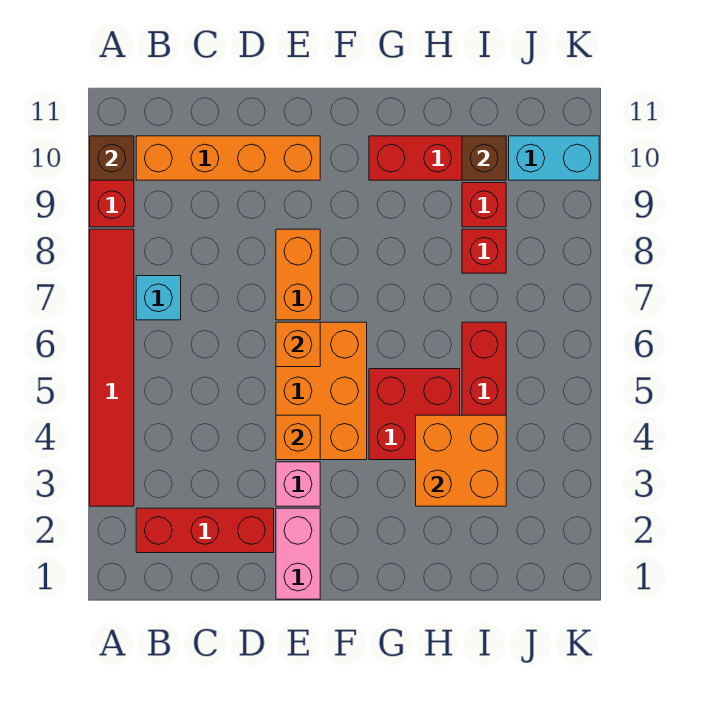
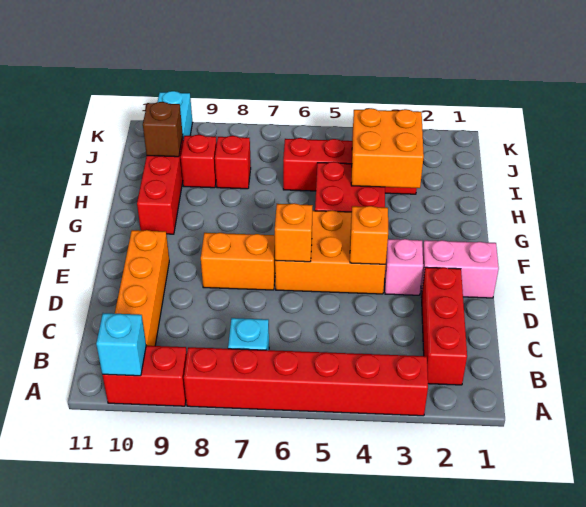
red 1x6 tile [90,229,134,506] -> red 1x6 brick [184,347,428,416]
brown 1x1 brick [90,136,134,180] -> cyan 1x1 brick [96,313,146,376]

